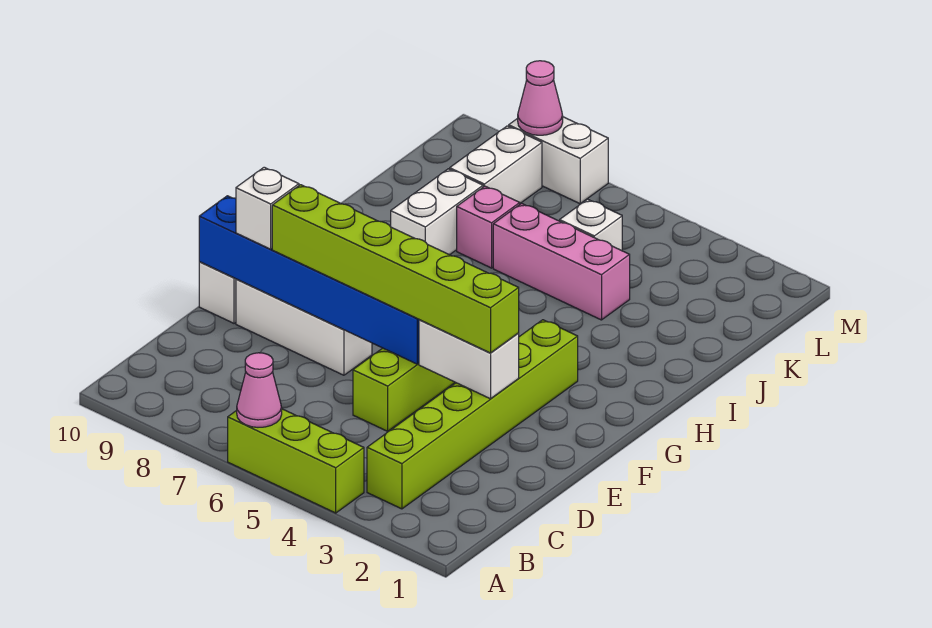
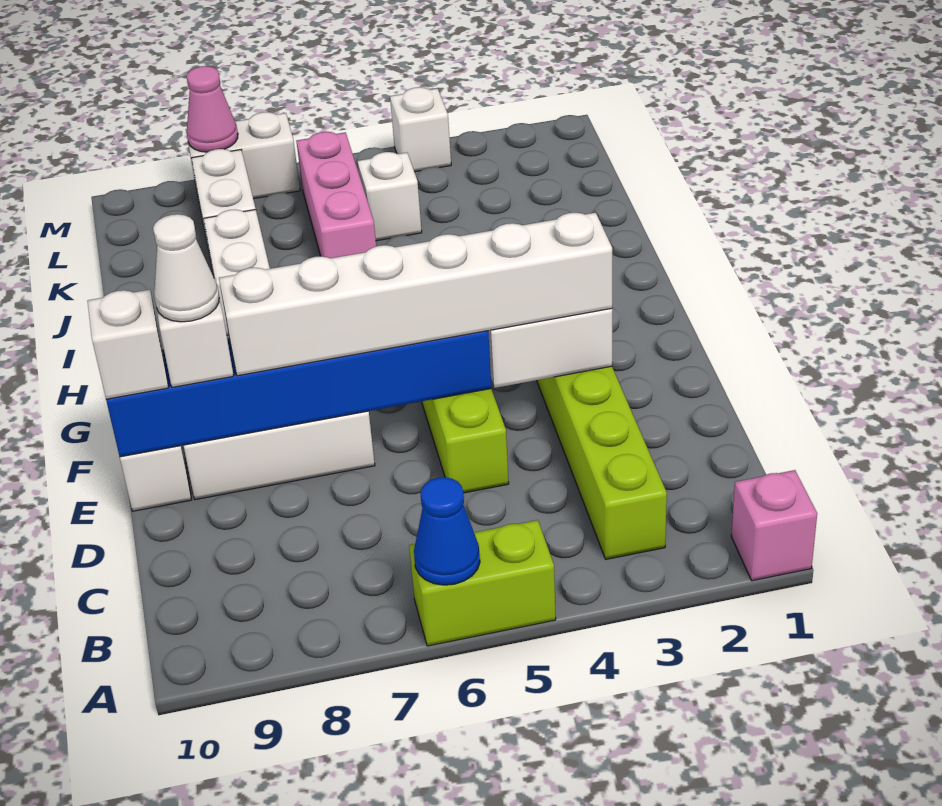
lime 1x3 brick [228,409,364,513] -> lime 1x2 brick [409,520,556,646]
pink 1x1 cone [237,353,282,427] -> blue 1x1 cone [414,477,480,585]
lime 1x6 brick [272,185,519,353] -> white 1x6 brick [219,213,612,376]
none -> white 1x1 cone [153,214,219,322]
none -> white 1x1 brick [88,290,168,399]
pink 1x3 brick [493,204,630,320] -> pink 1x3 brick turned to [296,132,376,258]
pink 1x1 brick [457,186,520,268] -> pink 1x1 brick moved to [731,470,817,581]
none -> white 1x1 brick [390,87,451,172]

